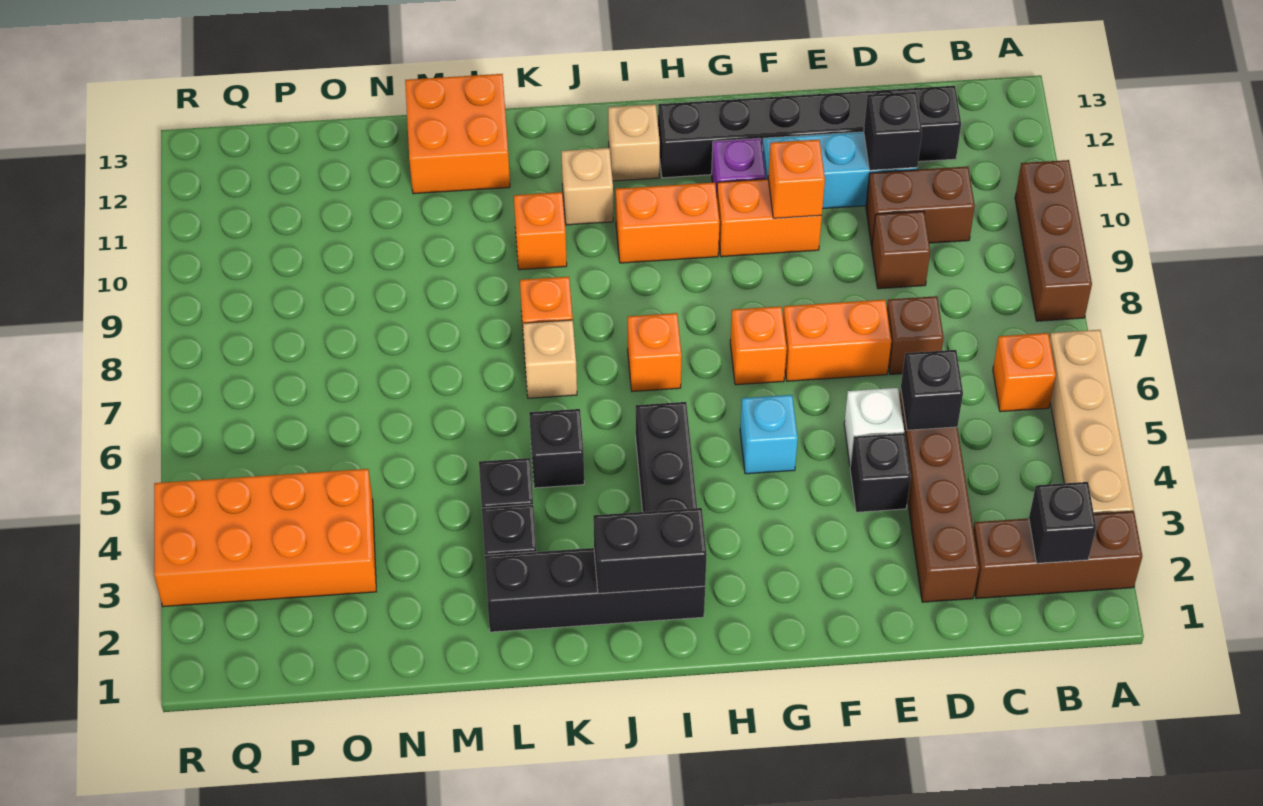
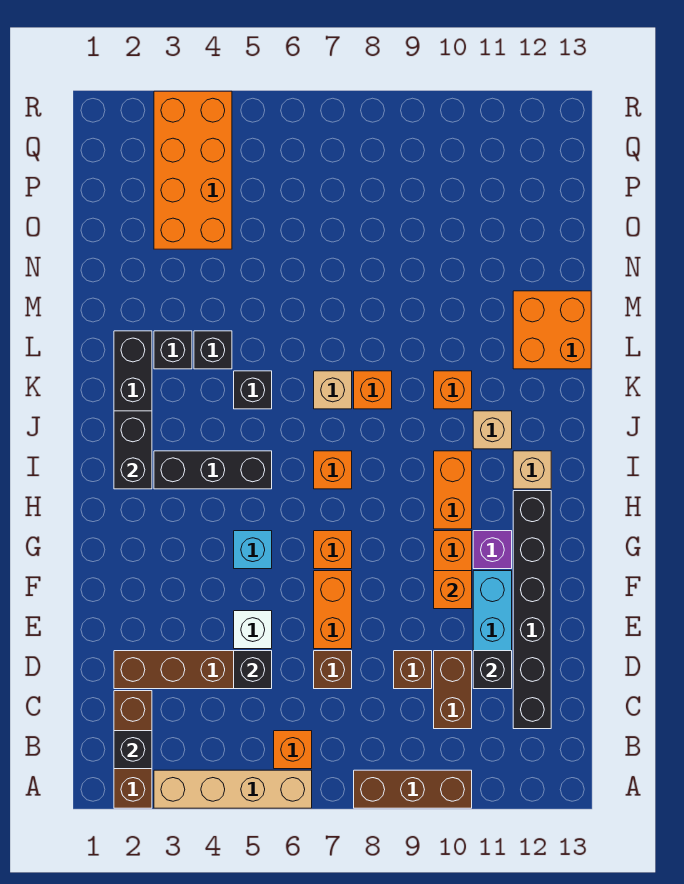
black 1x1 brick [850,433,911,512] -> none

